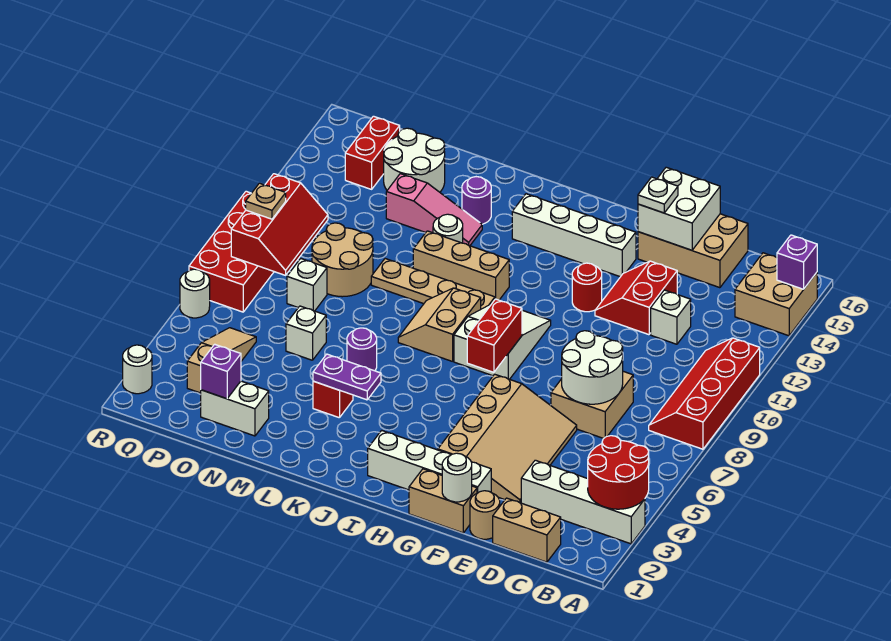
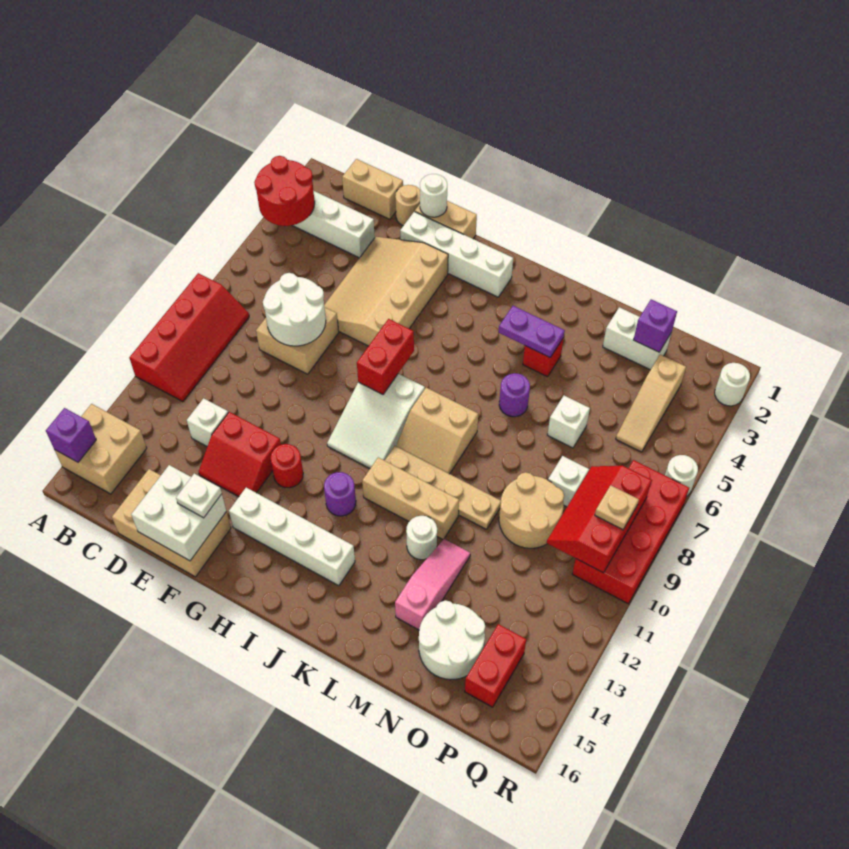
red 2x2 slope [595,261,677,335] -> red 2x2 slope turned to [199,412,281,497]
tan 2x2 slope [398,288,481,362] -> tan 2x2 slope turned to [396,388,478,474]
pink 1x3 slope [386,174,482,246] -> pink 1x3 slope turned to [395,539,470,630]
purple 1x1 round brick [462,177,491,224] -> purple 1x1 round brick moved to [324,472,356,516]

